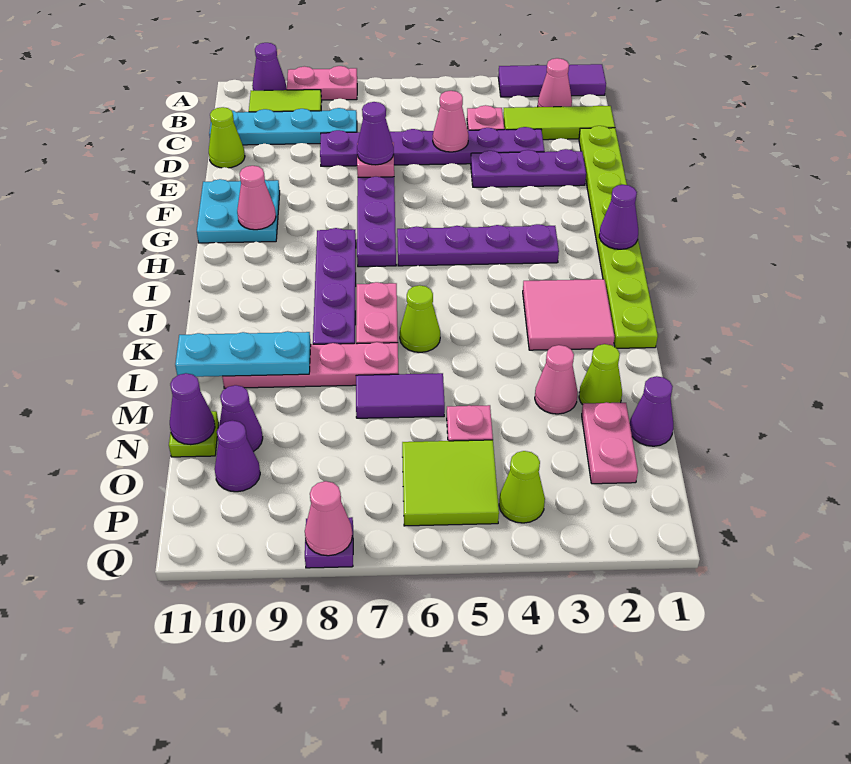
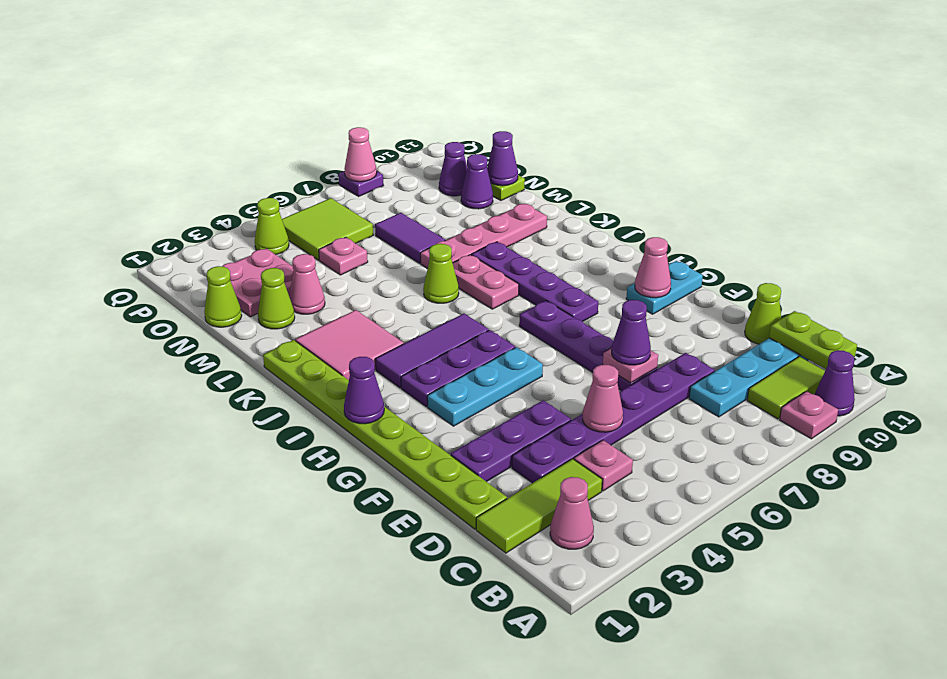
purple 1x3 tile [498,64,606,97] -> purple 1x3 tile moved to [375,313,489,388]
pink 1x2 plate [287,66,357,100] -> pink 1x1 plate [780,391,838,439]
none -> lime 1x2 plate [769,311,857,369]
cyan 2x2 plate [197,179,280,243] -> cyan 1x2 plate [626,261,703,314]
purple 1x4 plate [397,224,559,266] -> purple 1x3 plate [401,330,515,407]
cyan 1x3 plate [175,331,311,377] -> cyan 1x3 plate moved to [427,347,543,426]
purple 1x2 tile [356,373,445,418] -> purple 1x2 tile turned to [375,213,445,263]
purple 1x1 cone [630,376,673,446] -> lime 1x1 cone [204,266,242,327]
pink 1x2 plate [582,402,638,484] -> pink 2x2 plate [223,249,294,317]

